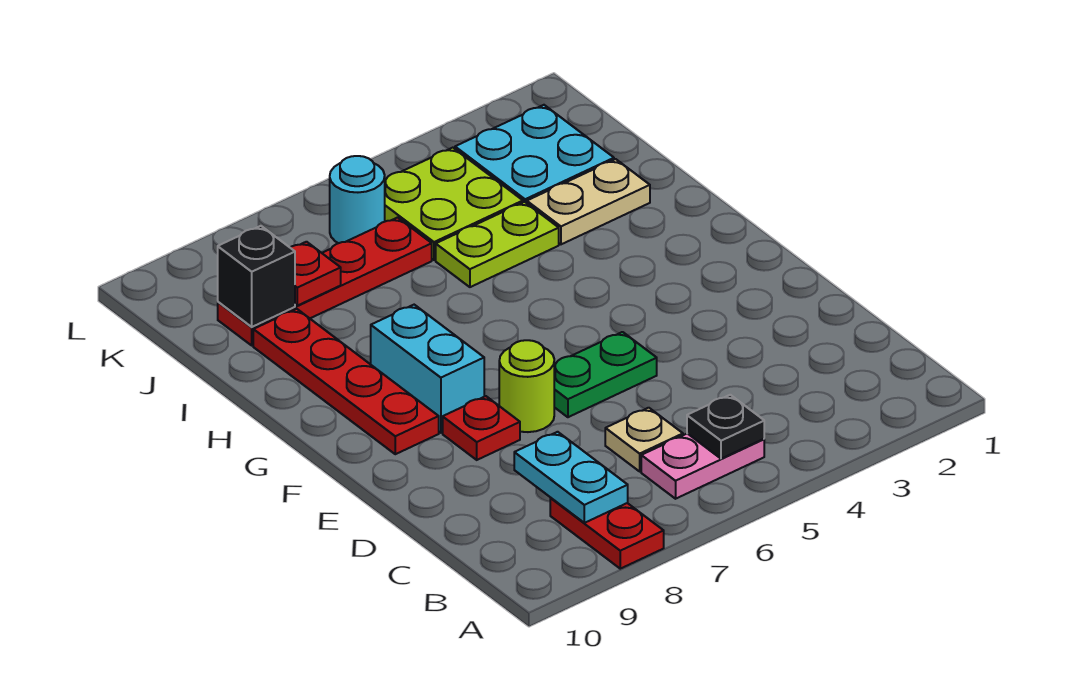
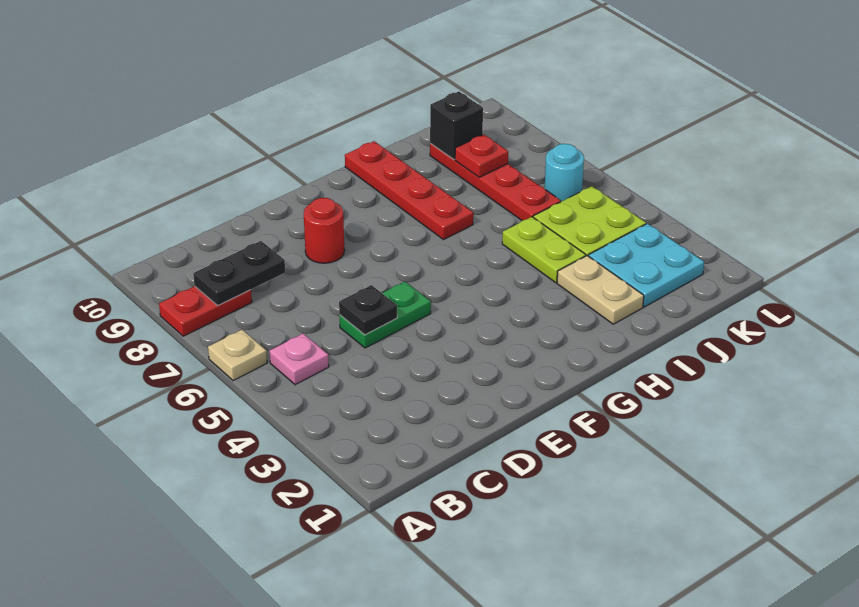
pink 1x2 plate [641,434,764,499] -> pink 1x1 plate [269,334,329,385]
black 1x1 plate [687,395,764,459] -> black 1x1 plate moved to [339,285,397,335]
cyan 1x2 plate [514,432,628,523] -> black 1x2 plate [193,241,285,305]
tan 1x1 plate [605,408,683,471] -> tan 1x1 plate moved to [208,330,267,381]
green 1x2 plate [554,332,657,417] -> green 1x2 plate turned to [339,282,431,348]
lime 1x1 round brick [499,340,554,432] -> none
red 1x1 plate [443,396,520,460] -> red 1x1 round brick [304,198,345,263]
cyan 1x2 brick [371,305,484,433] -> none
red 1x4 plate [253,309,439,454] -> red 1x4 plate turned to [345,141,473,240]

